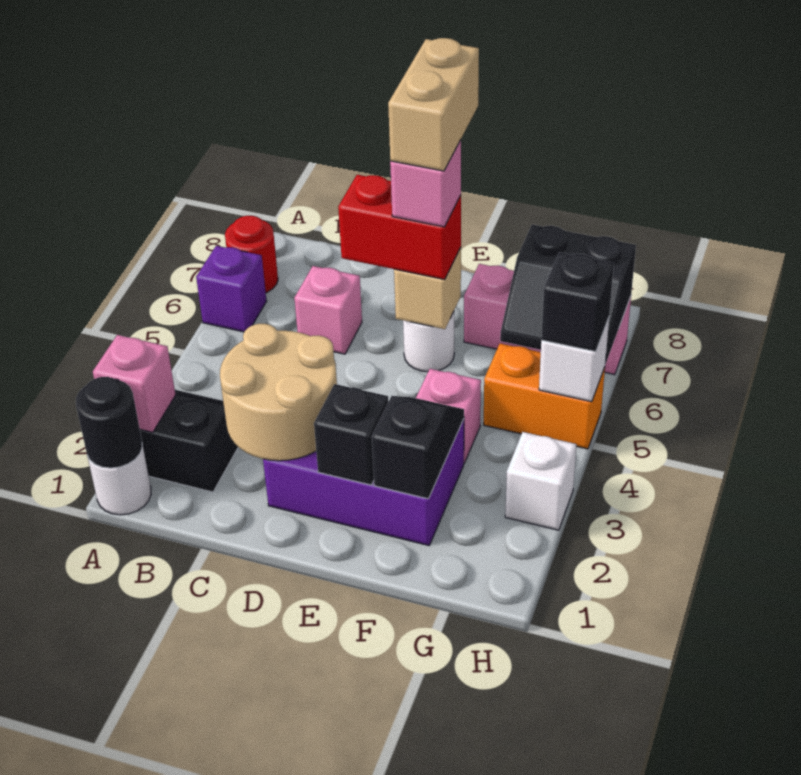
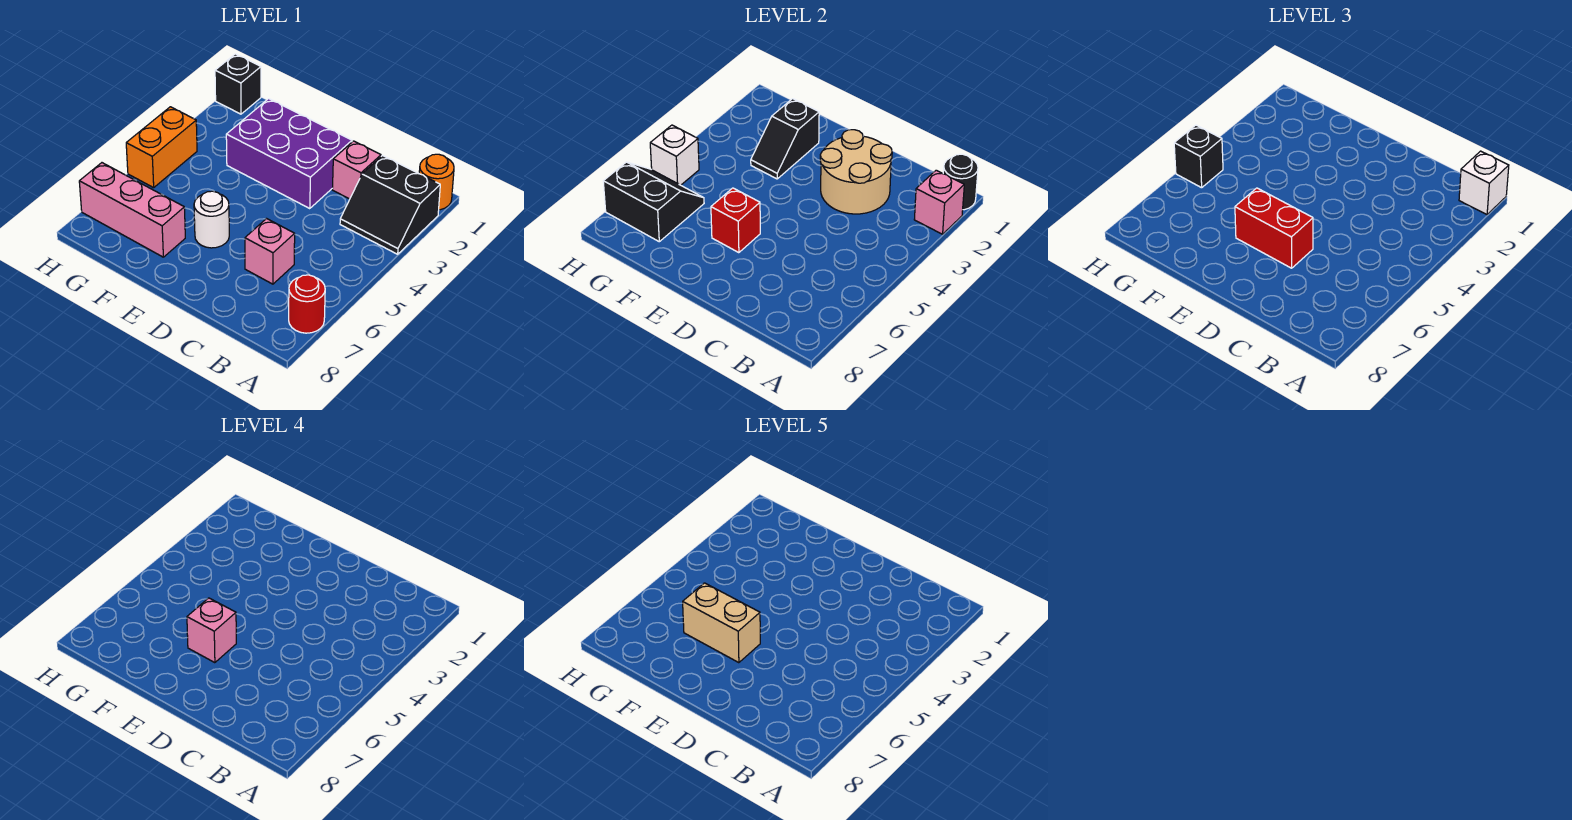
white 1x1 round brick [87,444,151,515] -> orange 1x1 round brick [419,154,454,210]
purple 1x1 brick [196,246,267,332] -> none
black 1x1 brick [314,384,389,485] -> black 1x1 brick moved to [215,54,261,114]
tan 1x1 brick [394,248,461,329] -> red 1x1 brick [711,188,760,253]
tan 1x2 brick [388,38,479,171] -> tan 1x2 brick turned to [683,583,760,663]
pink 1x1 brick [416,369,481,463] -> pink 1x1 brick moved to [332,141,381,199]
orange 1x2 brick [484,344,605,449] -> orange 1x2 brick turned to [126,107,197,188]
white 1x1 brick [505,432,576,530] -> white 1x1 brick moved to [1459,151,1509,215]

